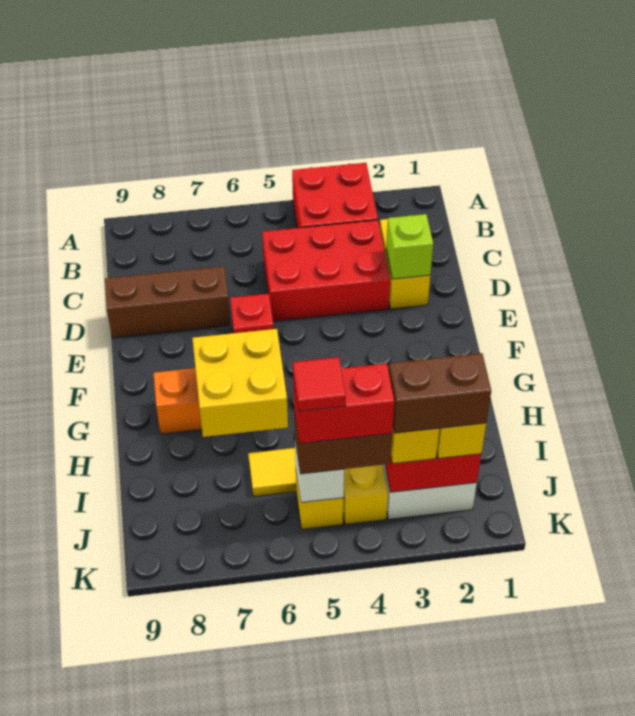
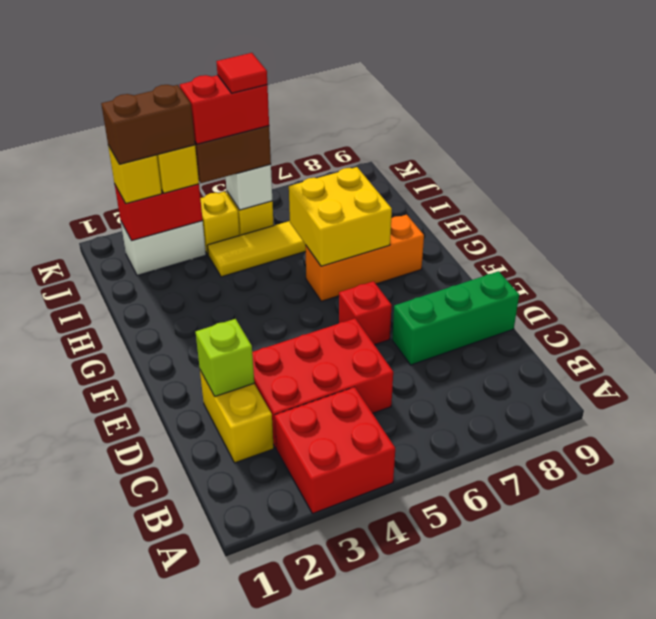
brown 1x3 brick [105,266,230,338] -> green 1x3 brick [392,271,519,365]

